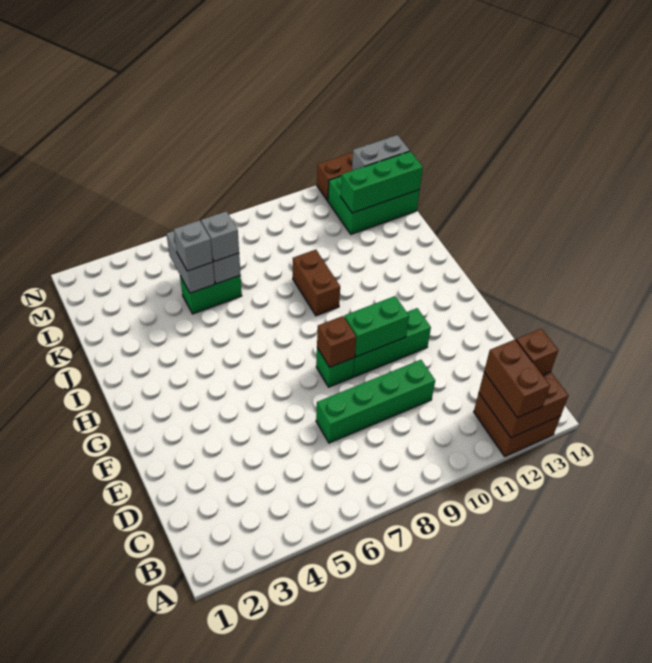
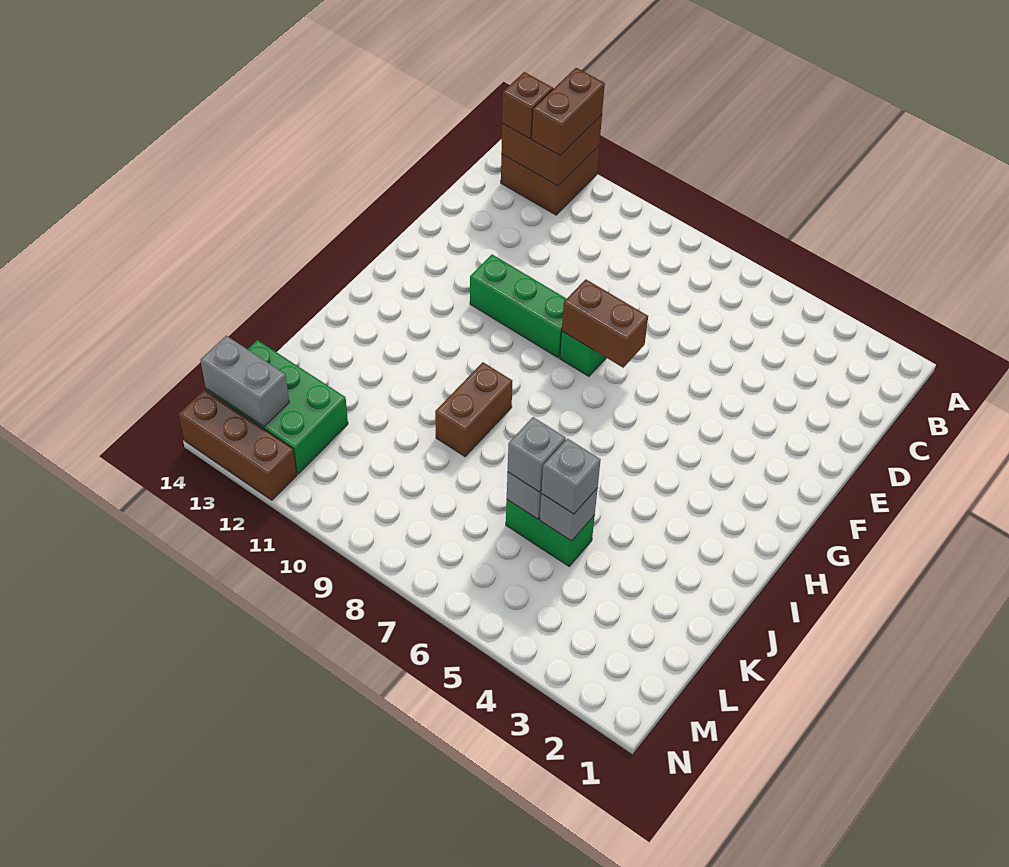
green 1x4 brick [316,360,435,443] -> none
brown 1x1 brick [317,316,356,367] -> brown 1x2 brick [562,279,648,368]
green 1x2 brick [344,296,409,357] -> none
grey 1x2 brick [166,231,215,293] -> grey 1x1 brick [540,488,598,541]
green 1x3 brick [341,151,423,213] -> none

